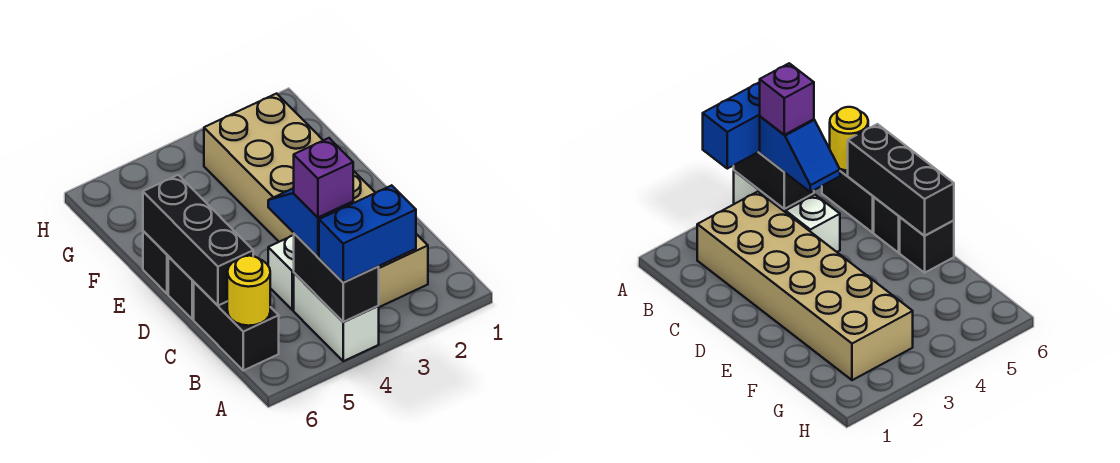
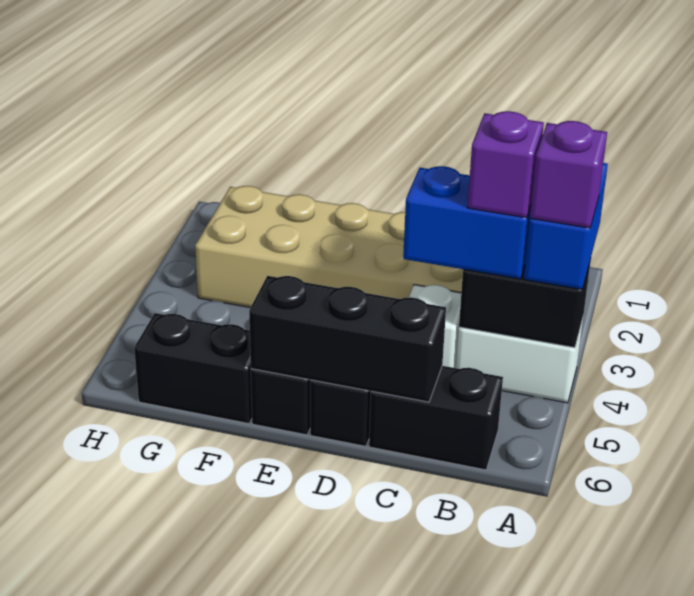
none -> purple 1x1 brick [530,121,607,228]
blue 1x2 slope [268,188,353,257] -> blue 1x2 brick [403,166,531,279]
yellow 1x1 round brick [227,256,270,326] -> none
none -> black 1x2 brick [134,313,252,424]

